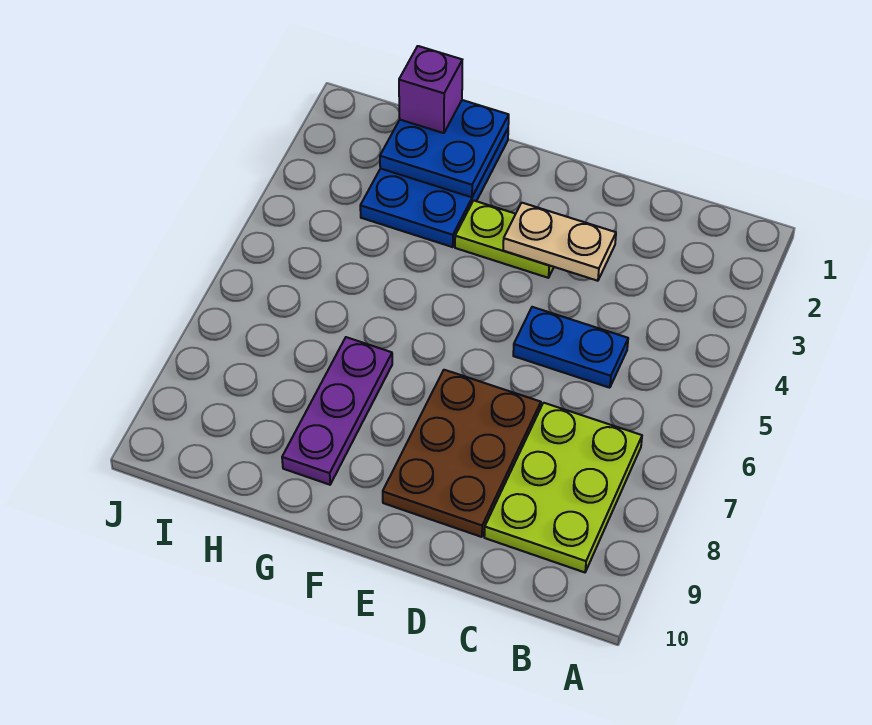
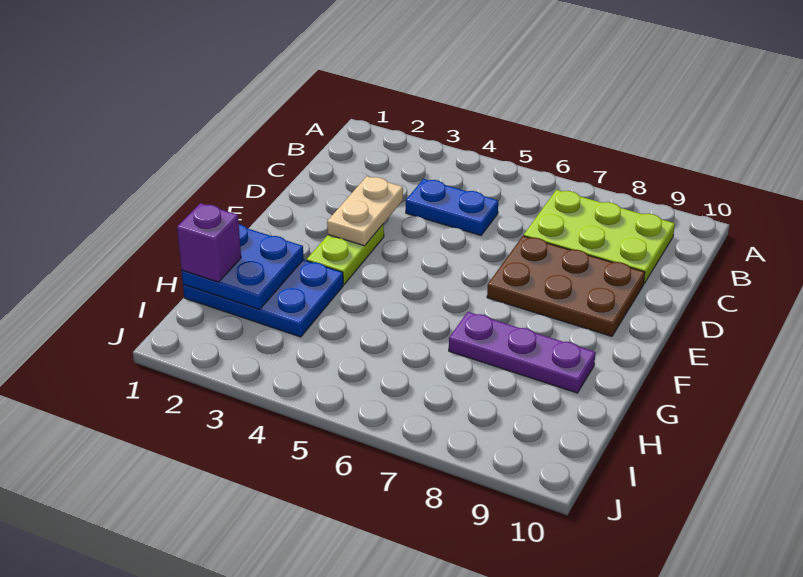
blue 1x2 plate [513,307,628,388] -> blue 1x2 plate turned to [406,179,498,235]

